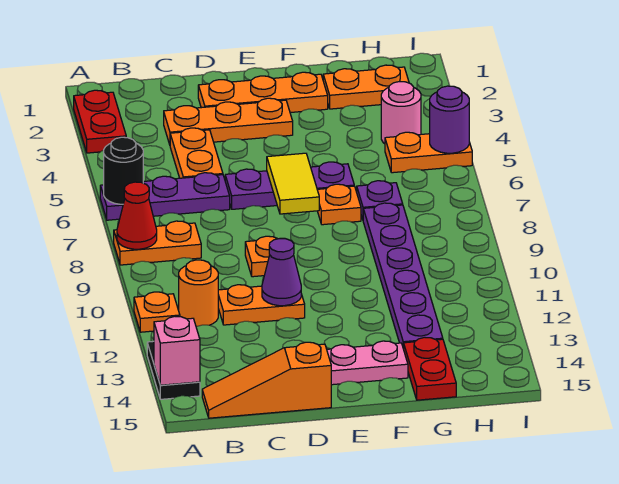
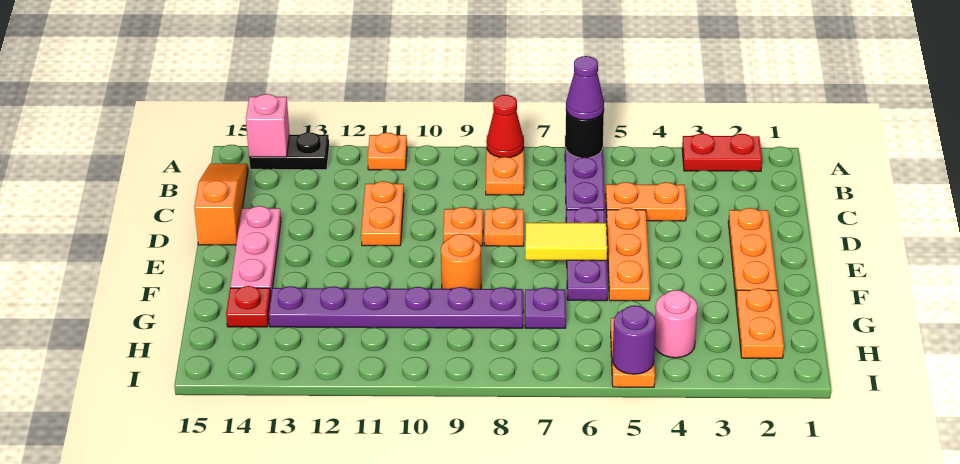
orange 1x1 round brick [179,260,218,327] -> orange 1x1 round brick moved to [441,234,481,289]
orange 1x3 plate [164,98,293,145] -> orange 1x3 plate moved to [607,208,650,301]
purple 1x1 cone [262,239,301,306] -> purple 1x1 cone moved to [566,56,604,120]
orange 1x1 plate [317,184,361,225] -> orange 1x1 plate moved to [484,207,524,246]
red 1x2 plate [404,337,456,400] -> red 1x1 plate [226,286,271,327]

